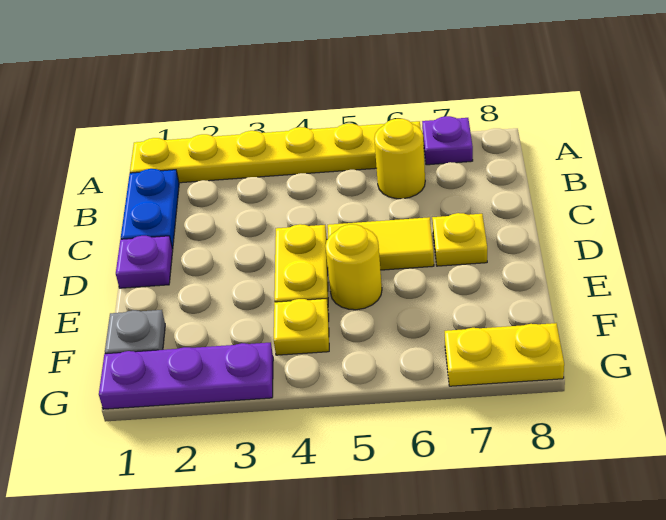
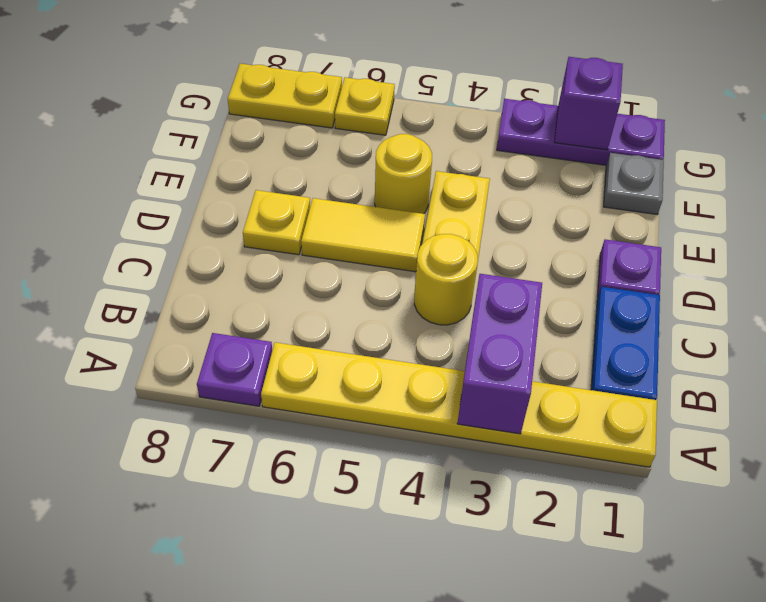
none -> purple 1x2 brick [457,274,542,434]
yellow 1x1 round brick [374,119,425,199] -> yellow 1x1 round brick moved to [414,234,478,325]
yellow 1x1 plate [274,299,329,355] -> yellow 1x1 plate moved to [335,77,395,135]
none -> purple 1x1 brick [555,57,623,150]

